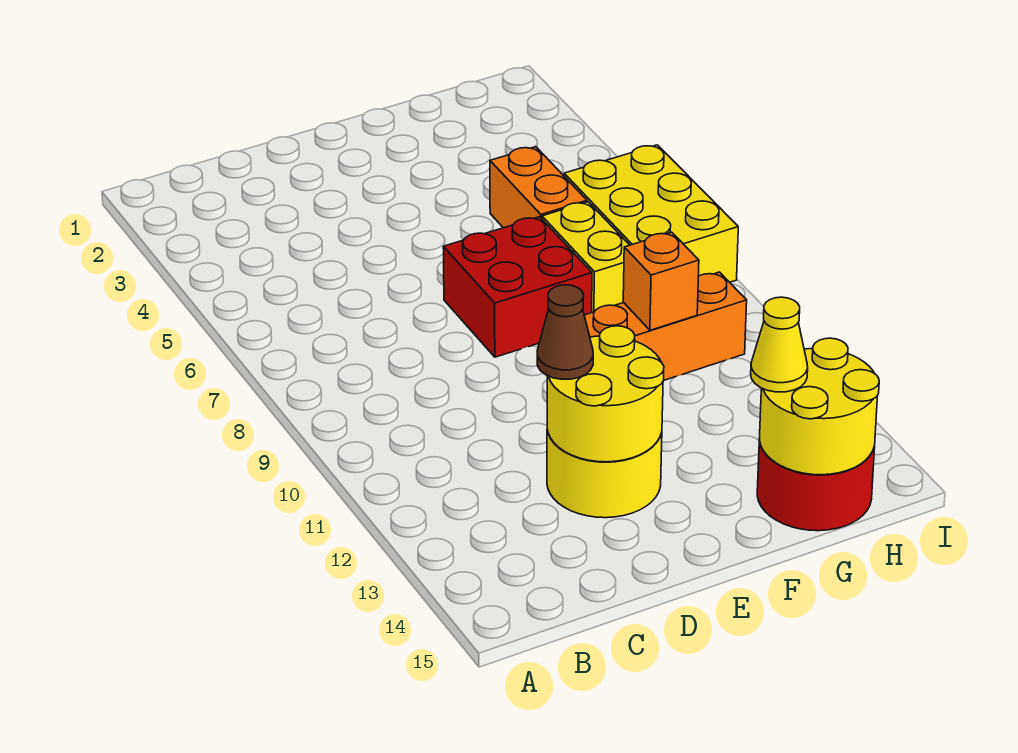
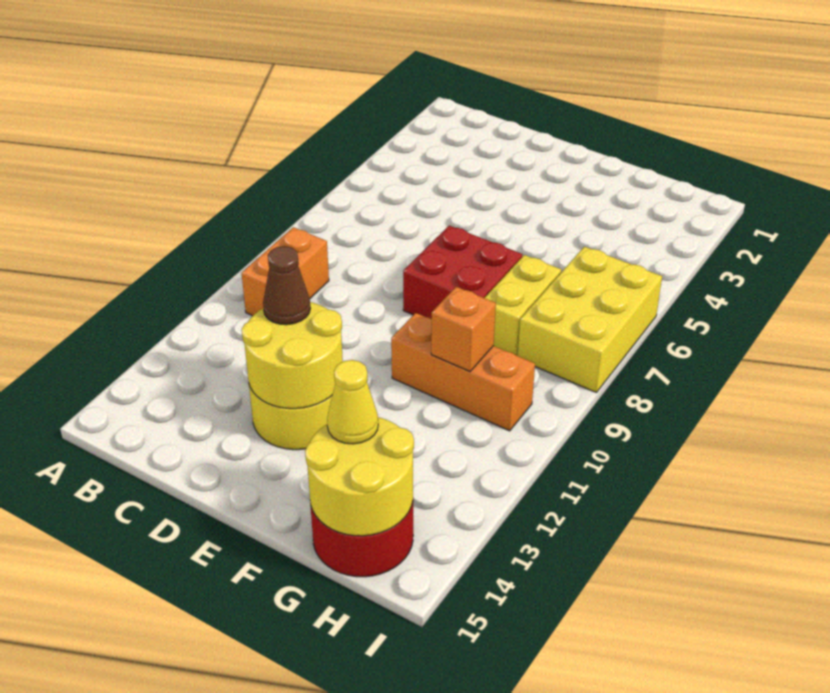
orange 1x2 brick [490,147,587,228] -> orange 1x2 brick moved to [242,227,329,316]

